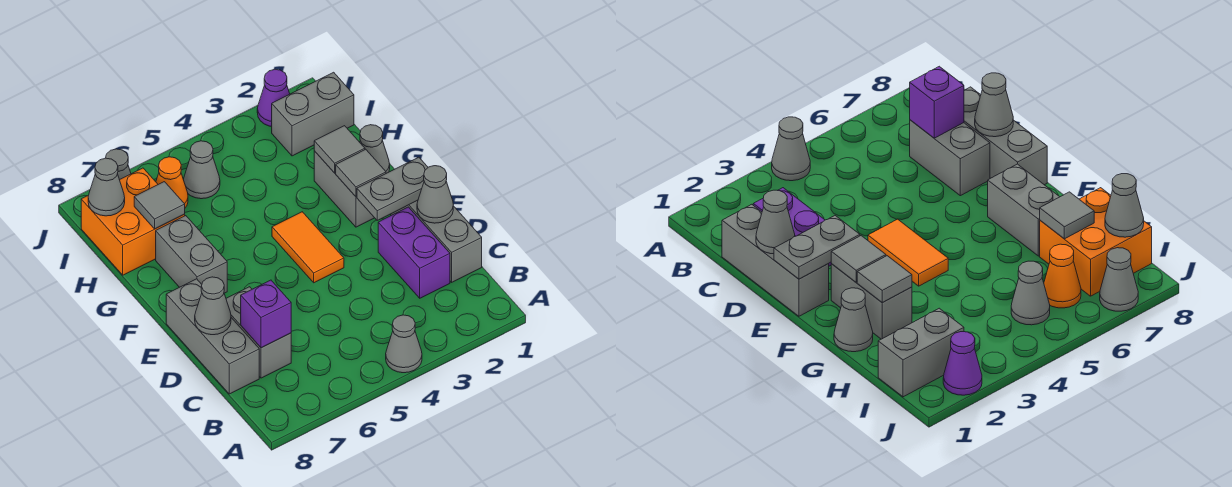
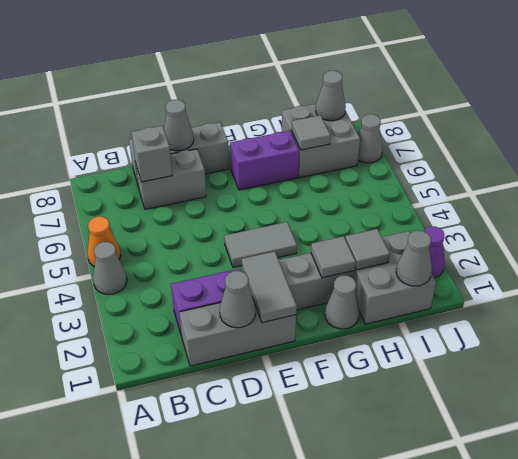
purple 1x1 brick [241,280,291,348] -> grey 1x1 brick [131,126,172,182]
grey 1x2 plate [357,157,428,220] -> grey 1x2 tile [242,251,297,323]
orange 1x2 tile [272,212,344,283] -> grey 1x2 tile [224,222,297,267]
grey 1x1 tile [336,149,386,197] -> grey 1x1 tile moved to [345,229,390,270]
grey 1x2 brick [156,216,227,293] -> purple 1x2 brick [230,131,299,190]
orange 2x2 brick [81,168,185,275] -> grey 2x2 brick [282,104,360,177]
grey 1x2 brick [272,72,354,156] -> grey 2x2 brick [354,231,436,324]
grey 1x1 cone [184,141,220,199] -> grey 1x1 cone moved to [396,231,432,286]
orange 1x1 cone [156,157,188,208] -> orange 1x1 cone moved to [88,217,121,266]

